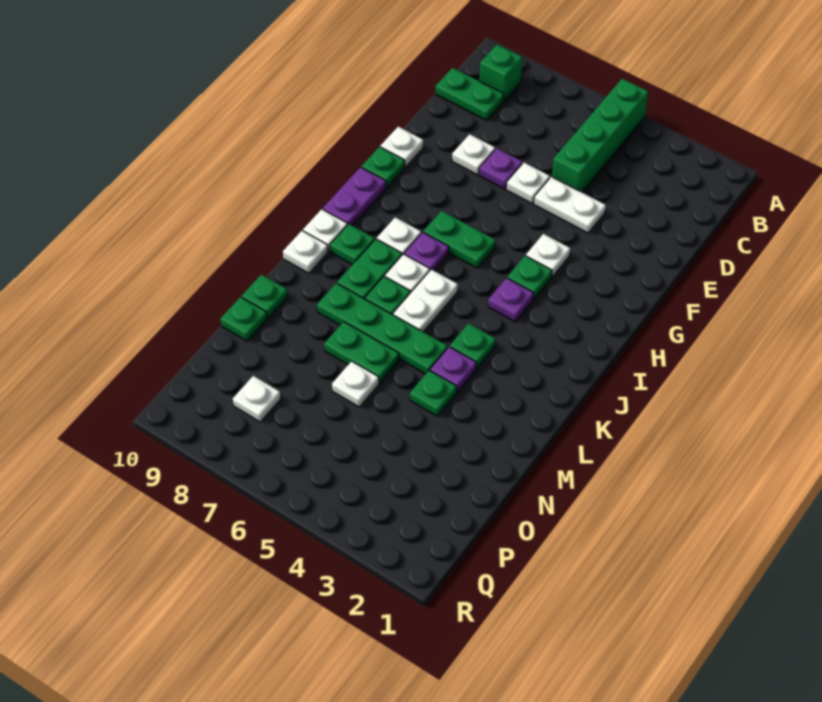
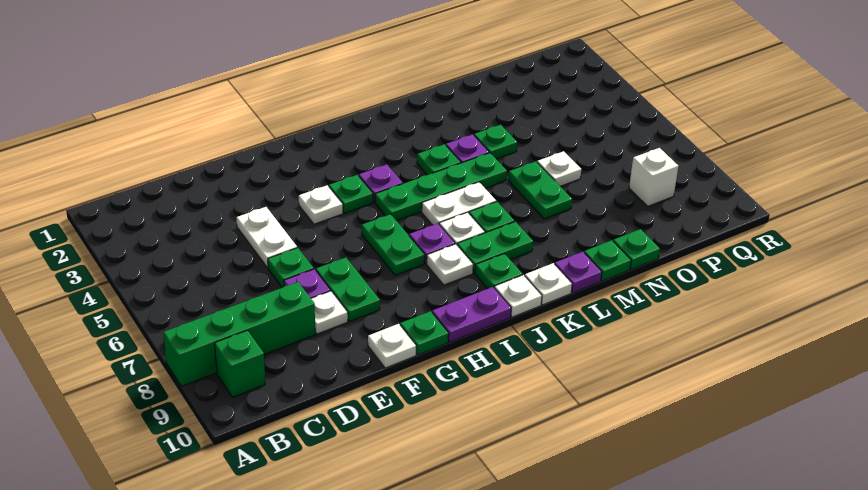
green 1x4 brick [552,79,648,192] -> green 1x4 brick moved to [163,282,315,386]
green 1x2 plate [435,68,504,120] -> green 1x2 plate moved to [316,257,380,321]
white 1x1 plate [506,163,550,203] -> green 1x1 plate [268,248,314,288]
green 1x4 plate [317,283,448,374] -> green 1x4 plate turned to [375,153,507,221]
none -> purple 1x1 plate [555,252,602,293]
white 1x1 plate [233,376,281,422] -> white 1x1 brick [629,148,678,206]

